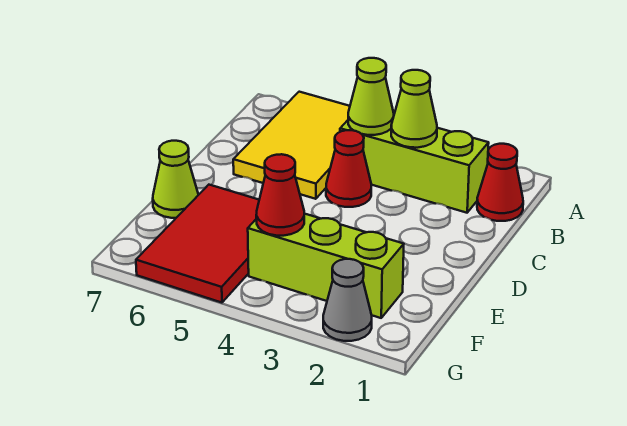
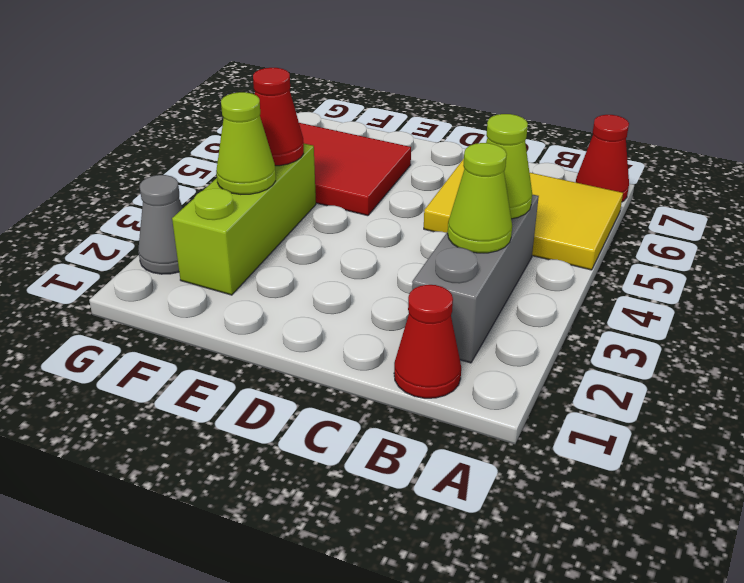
lime 1x3 brick [340,120,489,213] -> grey 1x3 brick [412,194,539,363]
red 1x1 cone [326,130,371,207] -> red 1x1 cone moved to [576,115,629,202]
lime 1x1 cone [153,141,198,218] -> lime 1x1 cone moved to [216,92,276,194]

